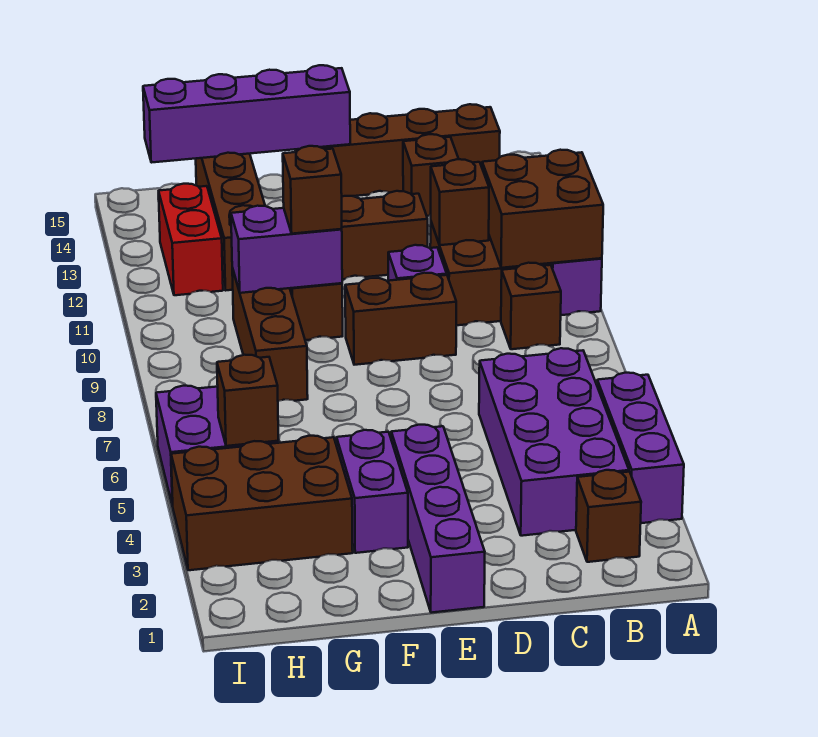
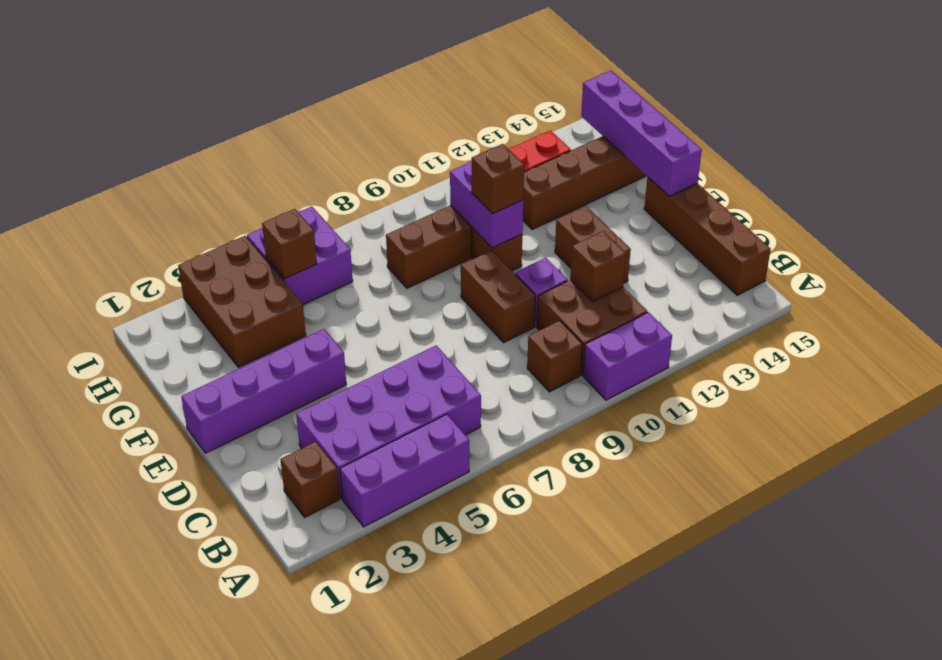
brown 2x2 brick [482,150,603,268] -> none
brown 1x1 brick [403,134,458,216] -> none
purple 1x2 brick [337,430,408,553] -> none

